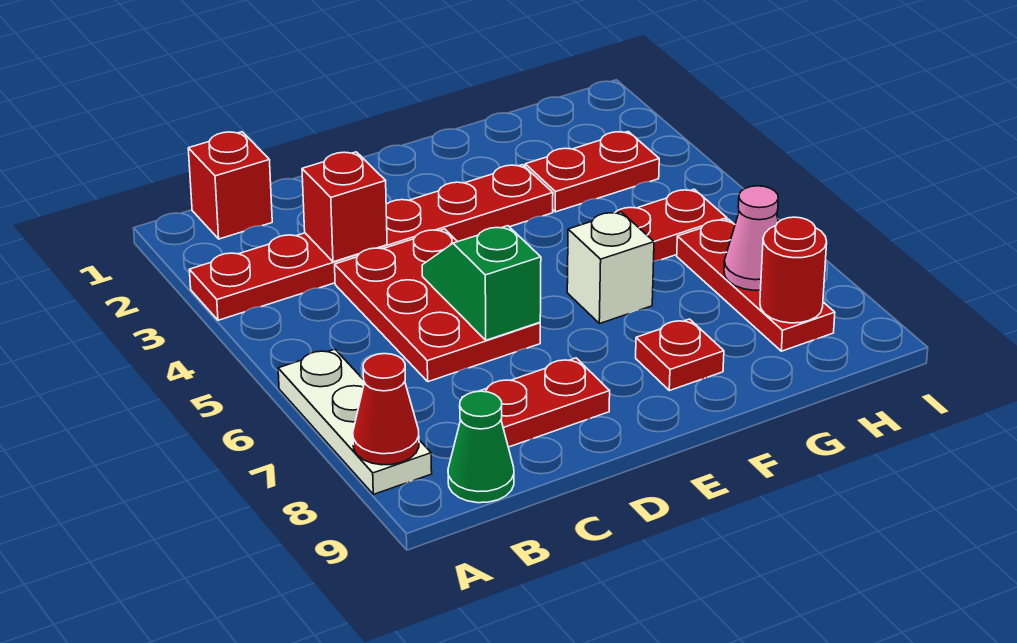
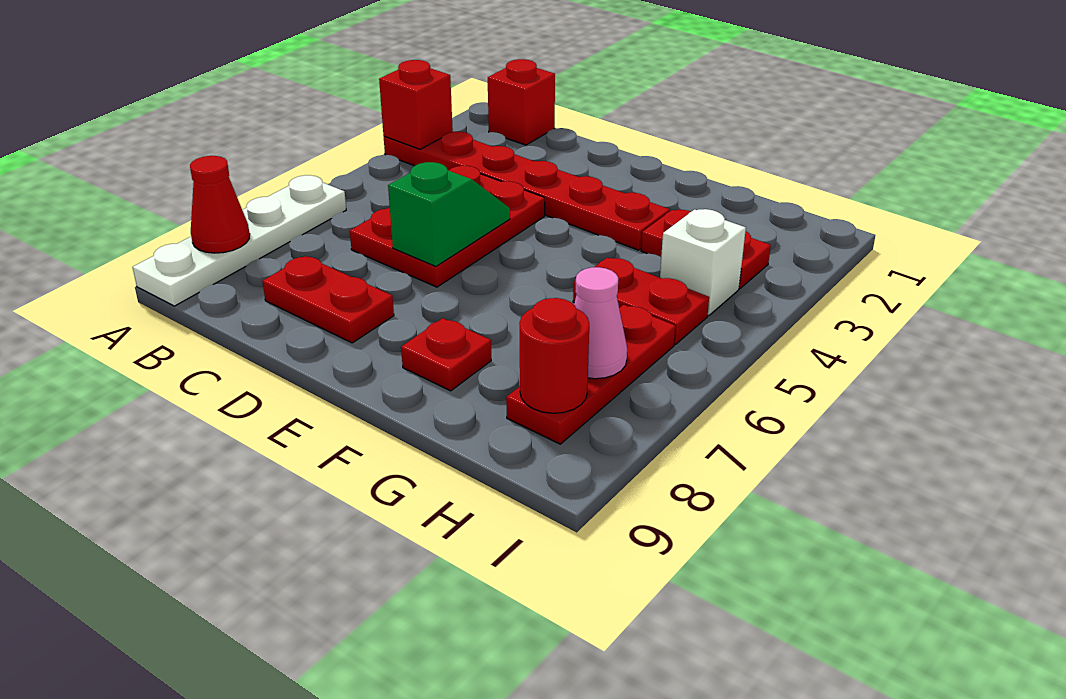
white 1x3 plate [278,349,432,494] -> white 1x4 plate [133,175,346,306]
green 1x1 cone [448,391,514,503] -> none
red 1x1 brick [302,152,387,262] -> red 1x1 brick moved to [379,60,453,149]
white 1x1 brick [567,212,654,324] -> white 1x1 brick moved to [660,209,746,316]

